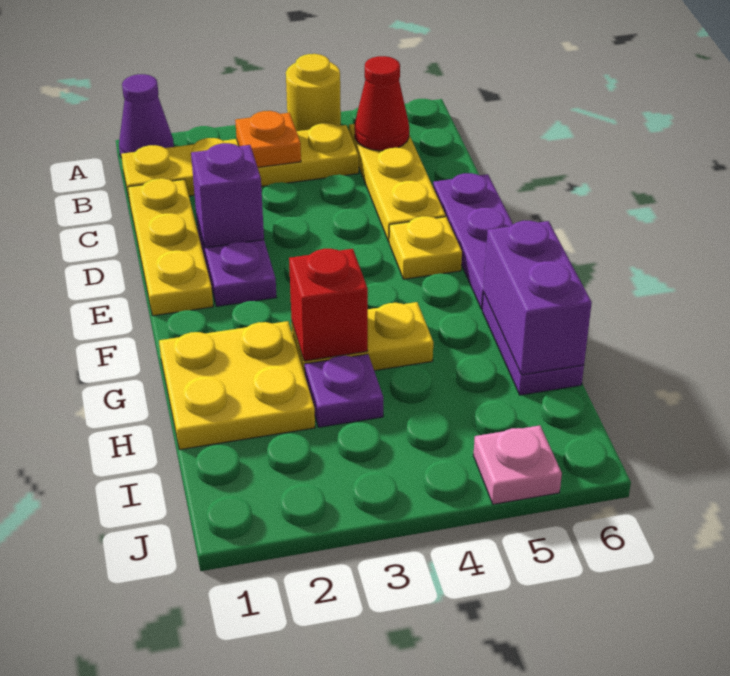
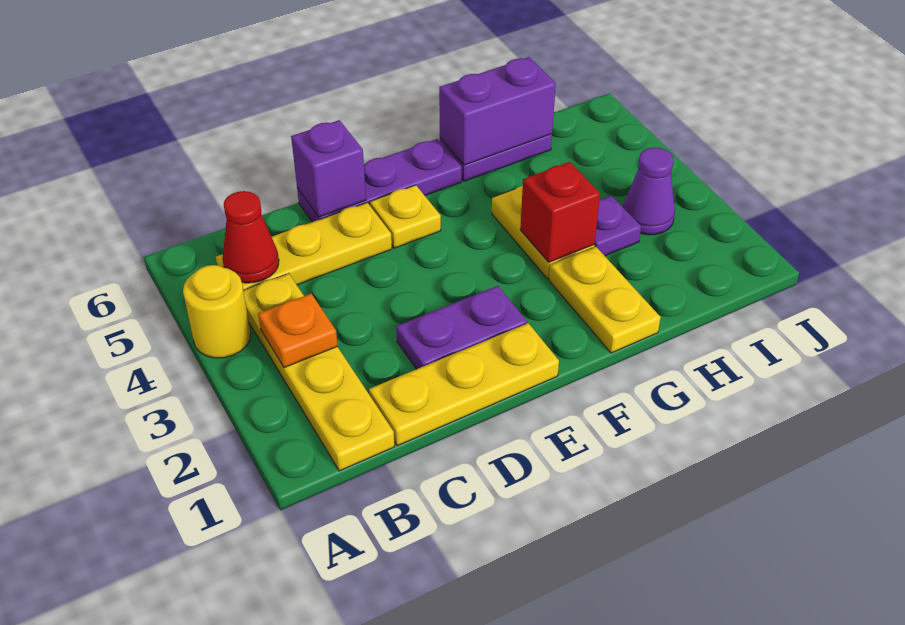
purple 1x1 cone [119,74,174,158] -> purple 1x1 cone moved to [623,148,675,235]
purple 1x1 brick [191,143,264,248] -> purple 1x1 brick moved to [291,120,366,217]
yellow 2x2 plate [159,321,315,450] -> yellow 1x2 plate [549,247,661,353]
pink 1x1 plate [473,425,562,504] -> none

